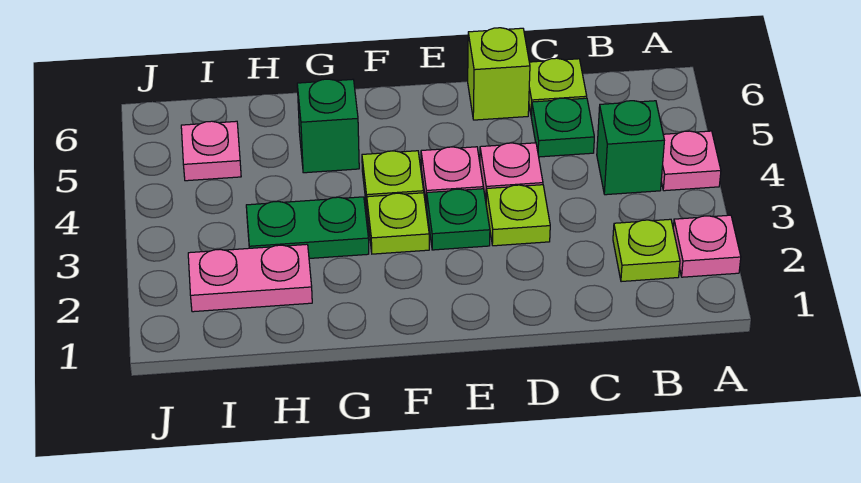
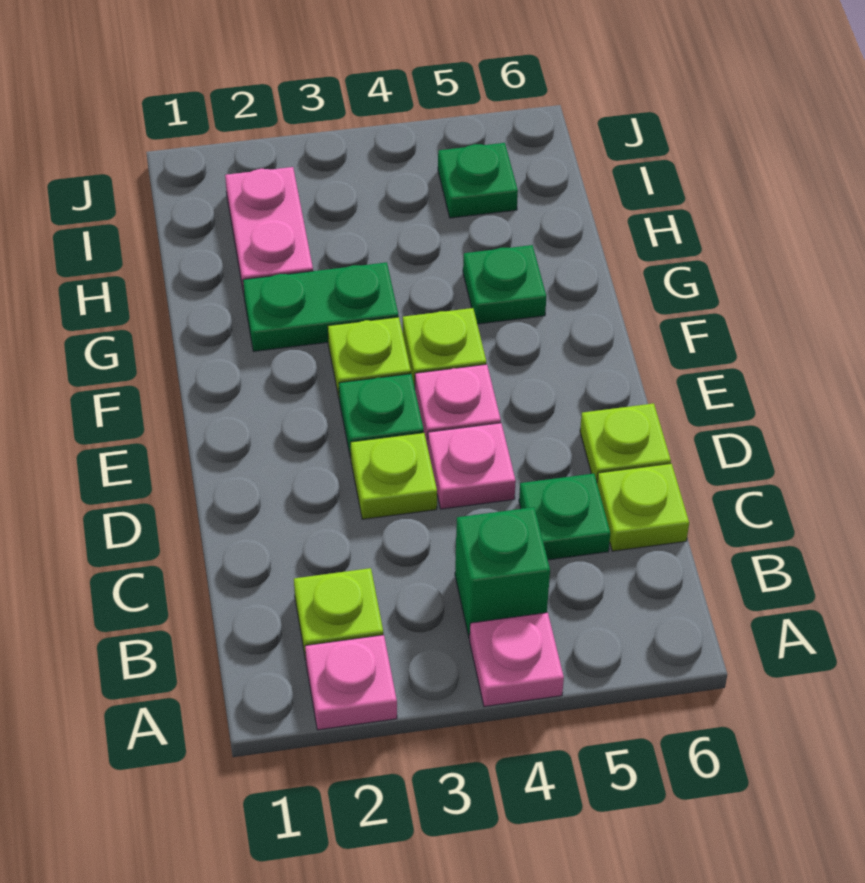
lime 1x1 brick [468,28,530,120] -> lime 1x1 plate [580,403,671,481]
green 1x2 plate [246,197,369,258] -> green 1x2 plate turned to [243,262,398,351]
green 1x1 brick [297,79,359,173] -> green 1x1 plate [463,245,546,324]
pink 1x1 plate [181,121,241,181] -> green 1x1 plate [438,143,518,218]

